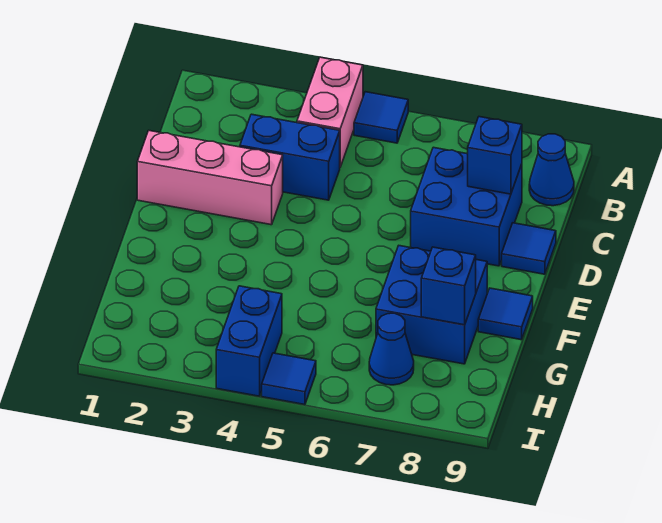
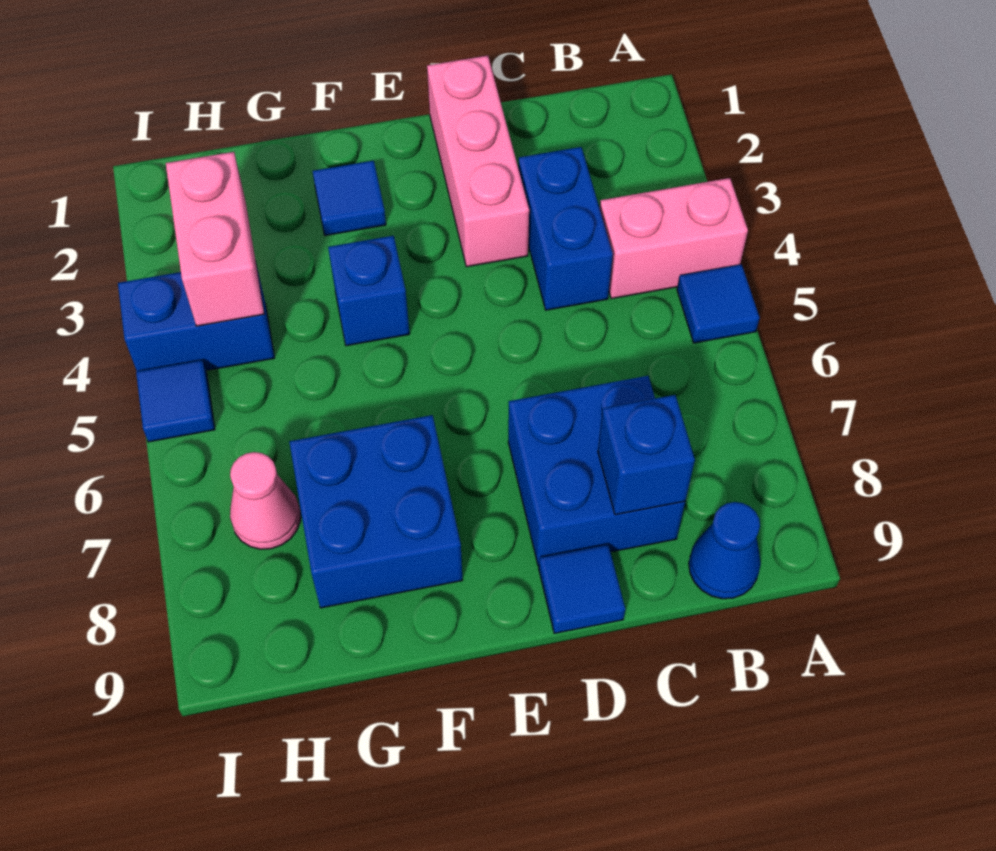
blue 1x1 tile [478,288,533,340] -> blue 1x1 tile moved to [313,161,386,235]
blue 1x1 brick [421,247,476,325] -> blue 1x1 brick moved to [328,236,410,346]
none -> pink 1x2 brick [166,152,264,326]
blue 1x1 cone [369,313,414,385] -> pink 1x1 cone [230,452,300,549]

